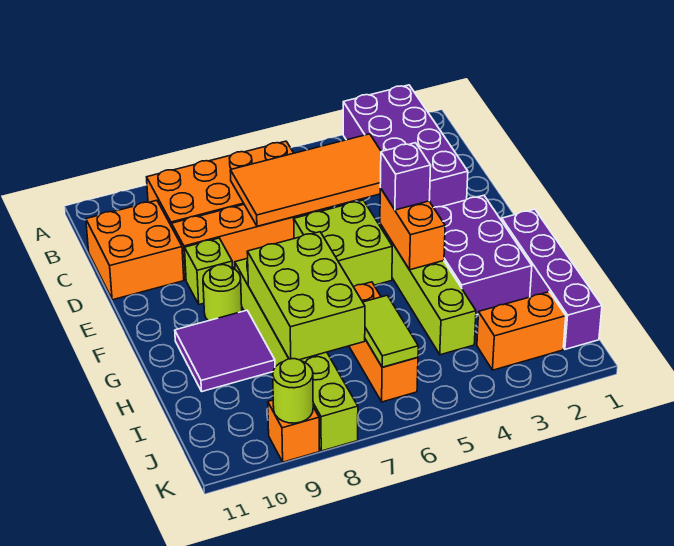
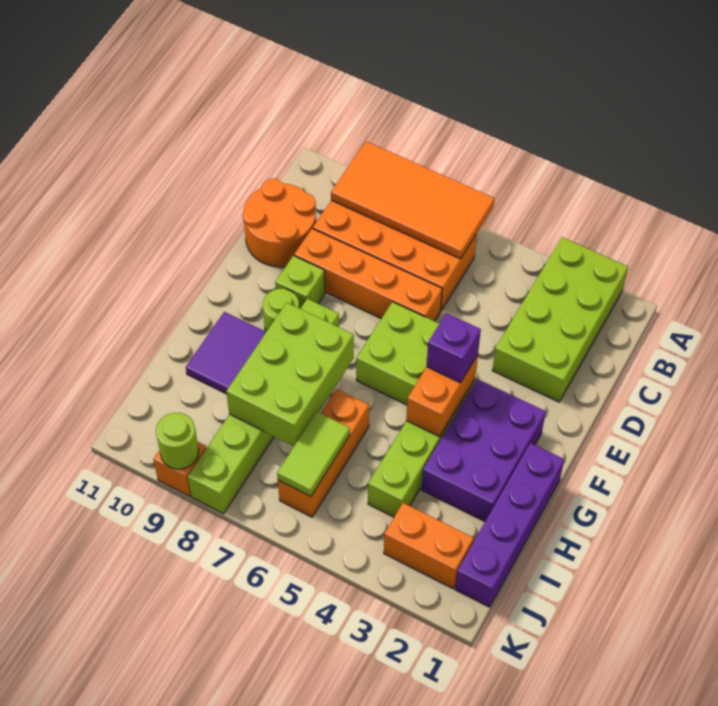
purple 2x4 brick [343,85,468,208] -> lime 2x4 brick [493,237,628,402]
orange 2x4 tile [230,134,381,226] -> orange 2x4 tile moved to [331,141,494,259]
orange 2x2 brick [86,200,184,300] -> orange 2x2 round brick [243,179,316,267]

